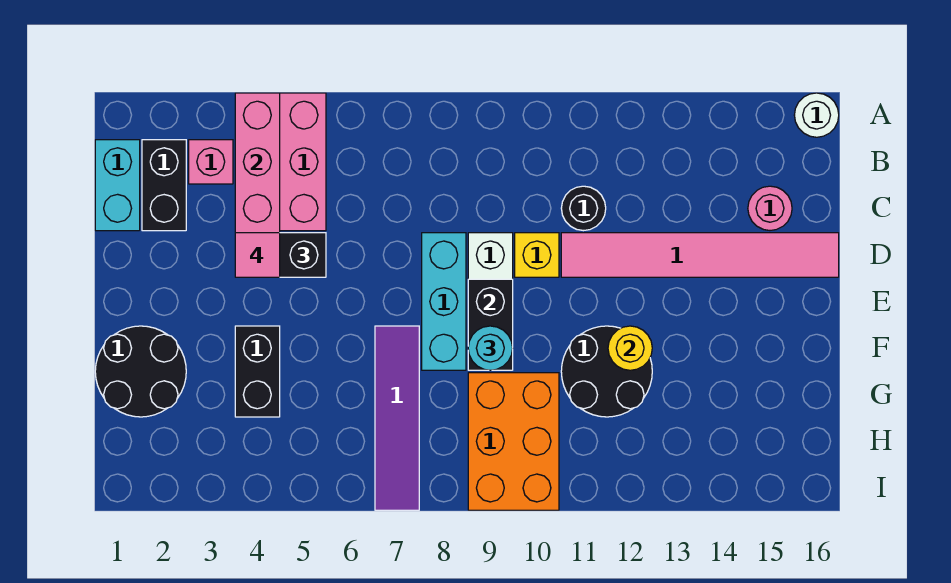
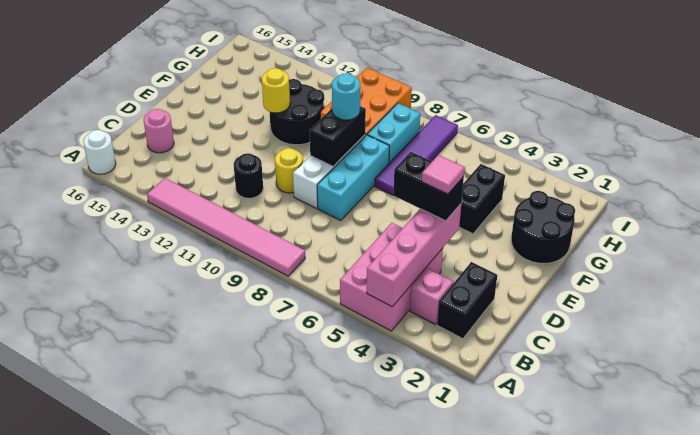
cyan 1x2 brick [95,140,140,231] -> cyan 1x2 brick moved to [367,103,420,163]
yellow 1x1 brick [515,233,559,277] -> yellow 1x1 round brick [275,148,303,193]
pink 1x6 tile [561,233,839,277] -> pink 1x6 tile moved to [147,178,305,276]

